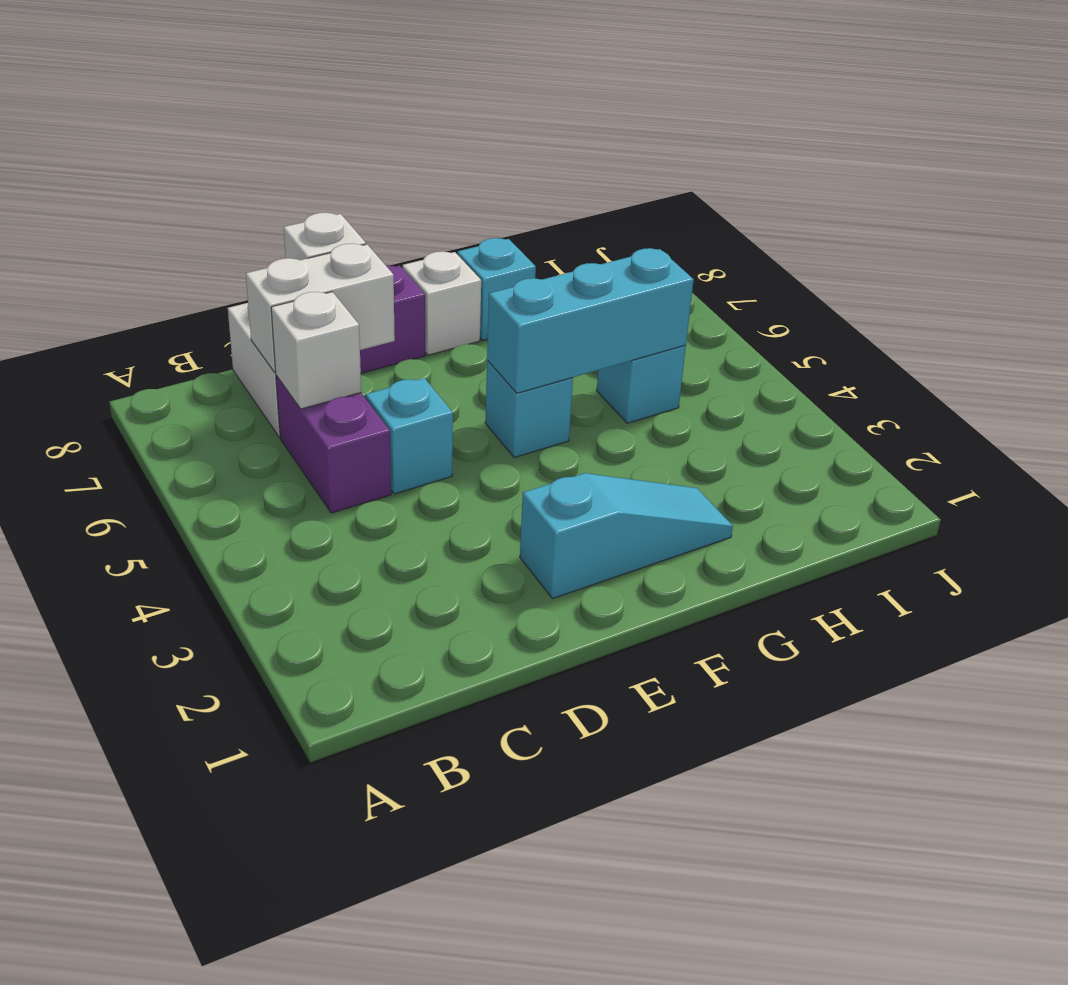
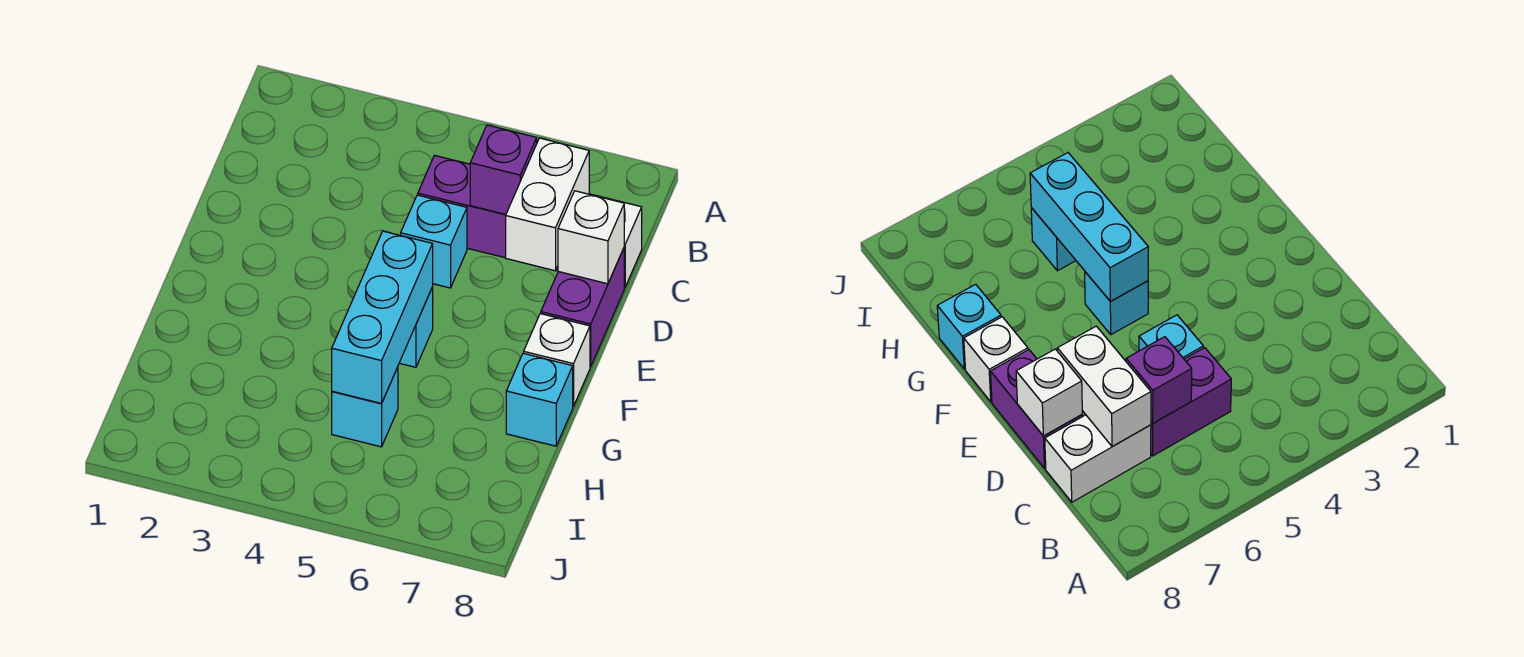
white 1x1 brick [271,292,361,409] -> purple 1x1 brick [470,125,537,214]
cyan 1x3 slope [520,473,733,599] -> none

